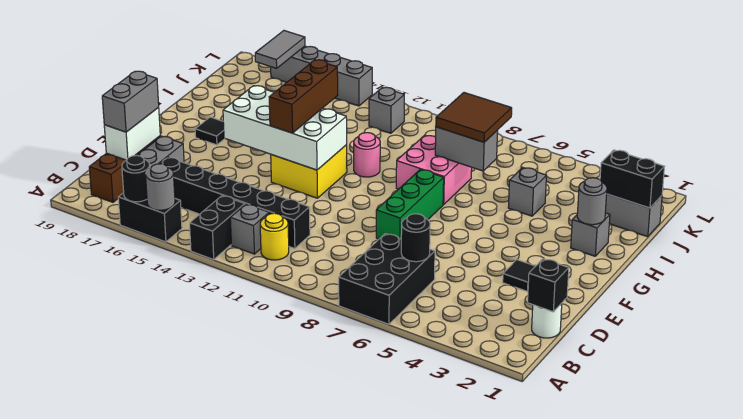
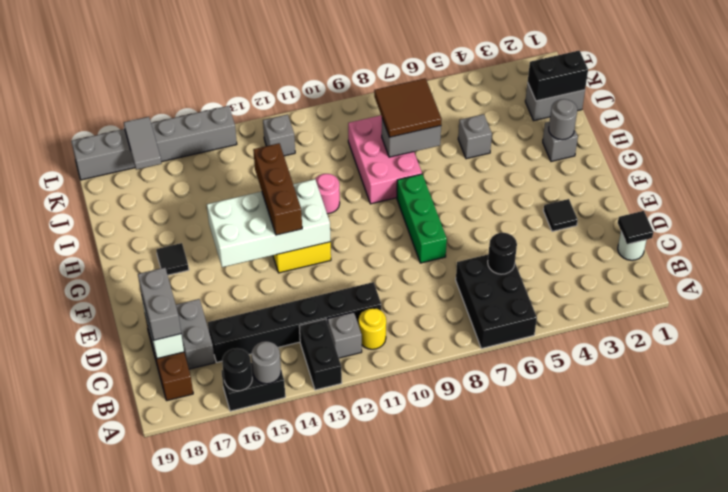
black 1x1 brick [528,259,569,312] -> black 1x1 tile [618,211,653,244]
pink 2x2 brick [396,135,472,205] -> pink 2x3 brick [348,115,422,204]
grey 1x4 brick [271,46,372,106] -> grey 1x6 brick [72,106,237,180]

